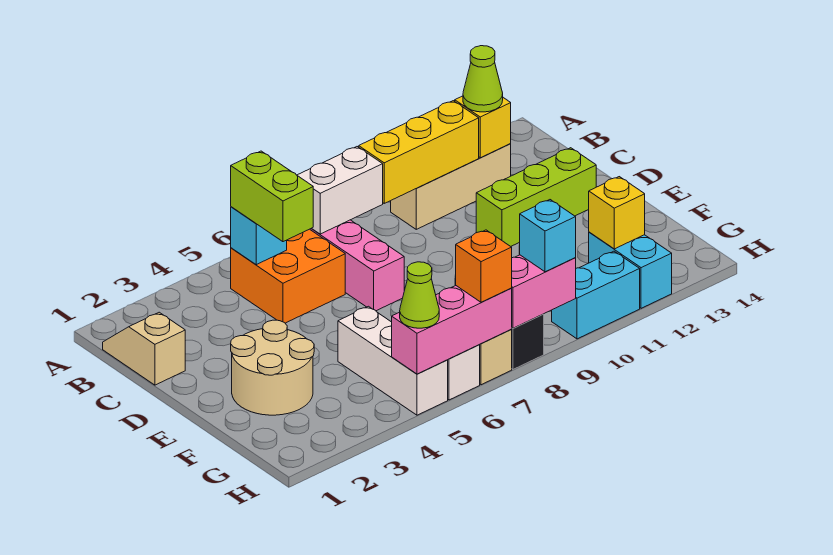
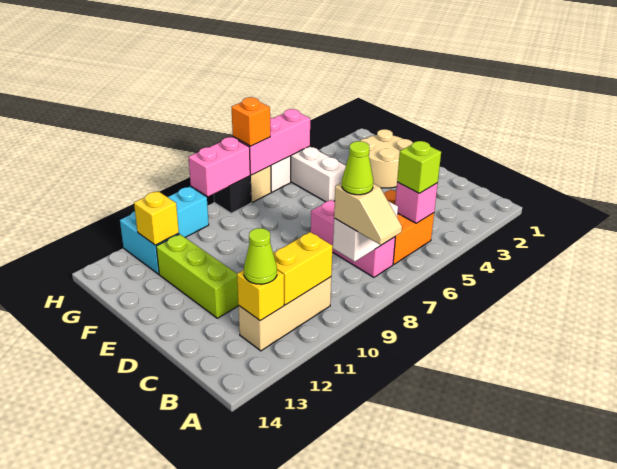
tan 1x2 slope [103,312,185,385] -> tan 1x2 slope moved to [334,183,402,245]
cyan 1x1 brick [231,207,287,265] -> pink 1x1 brick [395,182,438,223]
lime 1x2 brick [231,151,313,242] -> lime 1x1 brick [397,141,441,193]
yellow 1x3 brick [359,101,479,203] -> yellow 1x2 brick [273,232,333,305]
lime 1x3 brick [476,148,596,246] -> lime 1x3 brick turned to [156,234,238,318]
lime 1x1 cone [400,262,439,328] -> lime 1x1 cone moved to [342,141,373,195]
cyan 1x1 brick [520,200,576,272] -> none

